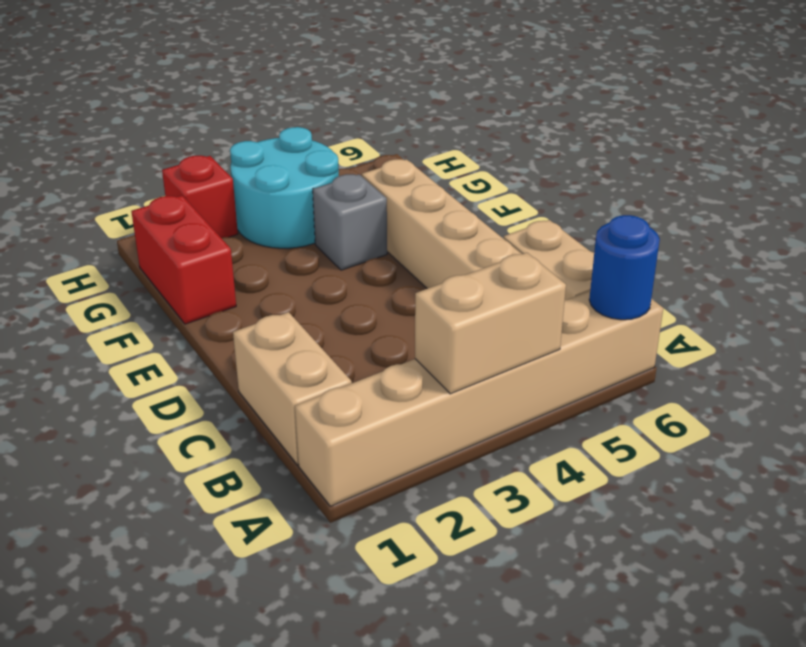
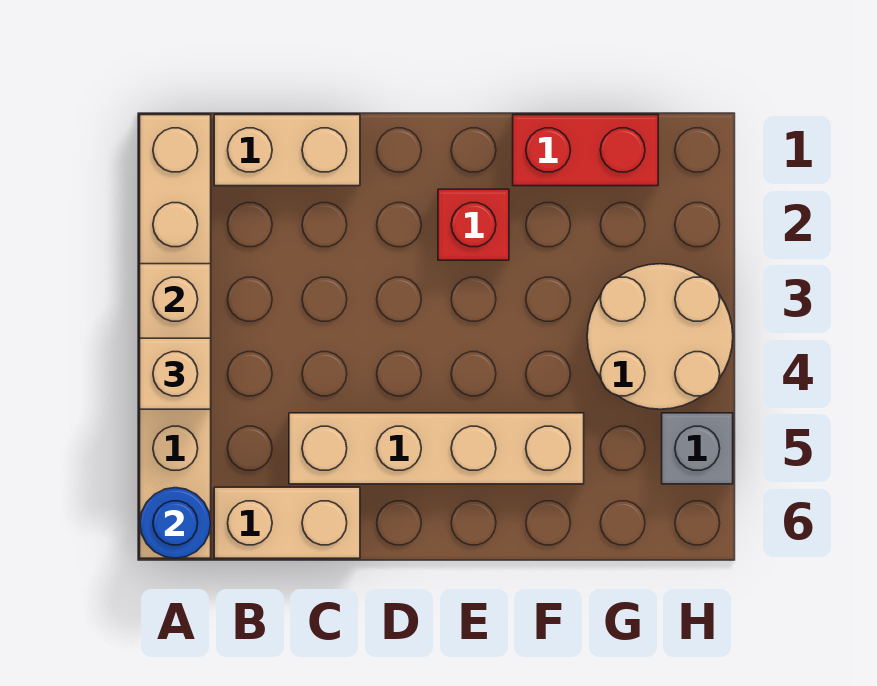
none -> tan 1x1 brick [140,338,211,409]
grey 1x1 brick [313,174,387,270] -> grey 1x1 brick moved to [662,413,733,484]
cyan 2x2 round brick [230,127,339,248] -> tan 2x2 round brick [587,264,733,409]
red 1x1 brick [162,156,238,238] -> red 1x1 brick moved to [438,189,509,260]

